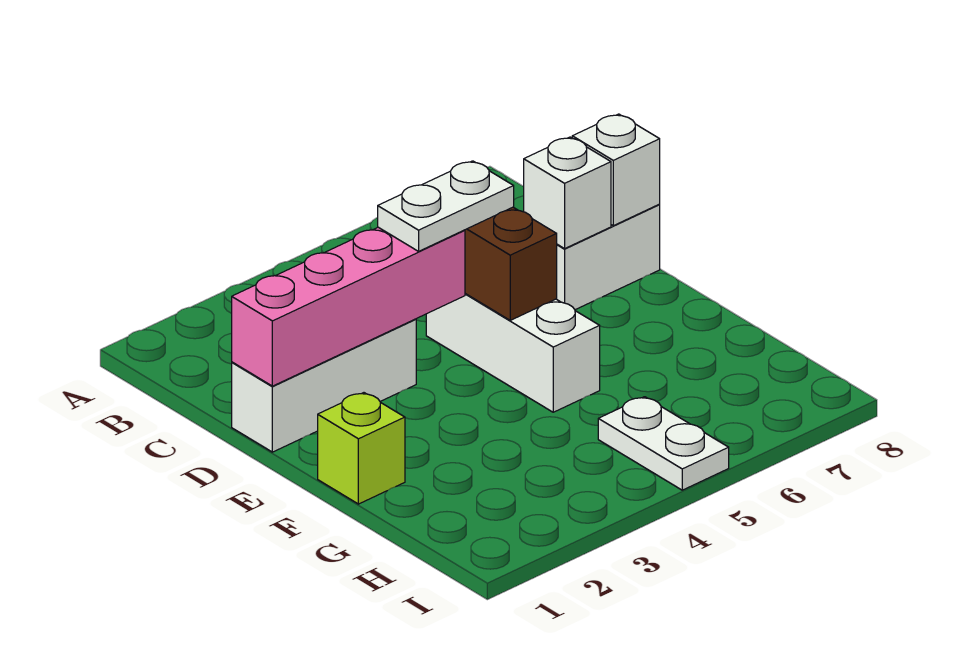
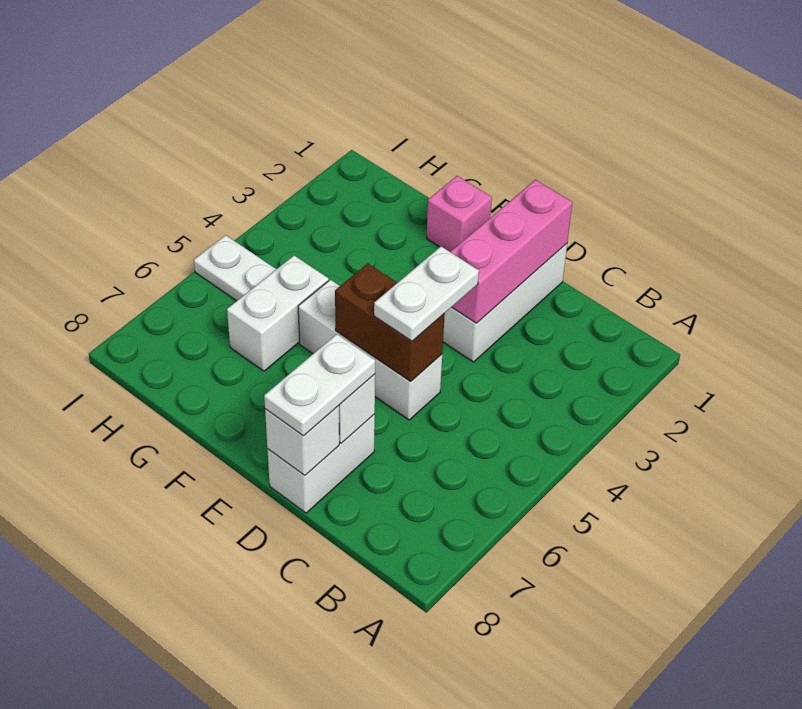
pink 1x4 brick [232,227,465,386] -> pink 1x3 brick [451,180,572,323]
none -> white 1x2 plate [264,334,375,436]
lime 1x1 brick [318,393,405,504] -> pink 1x1 brick [427,176,492,252]
none -> white 1x2 brick [227,256,329,371]

